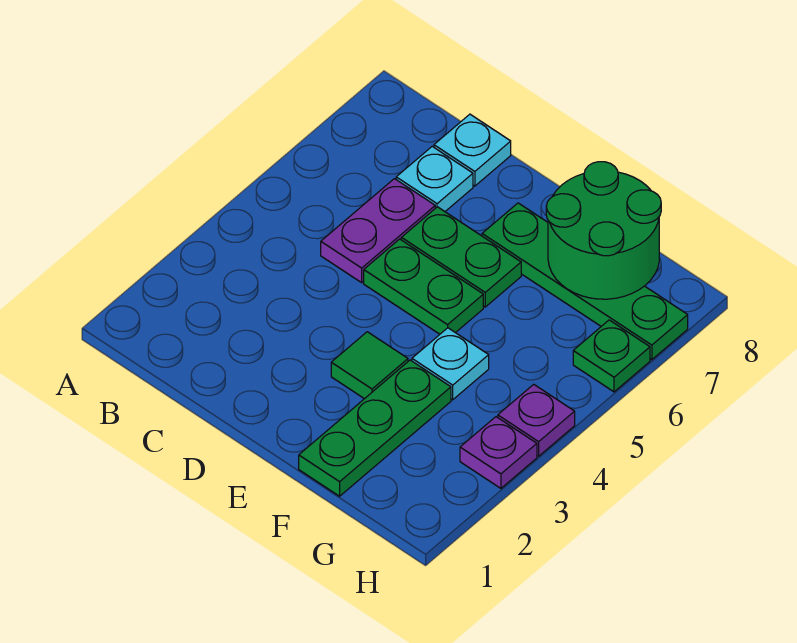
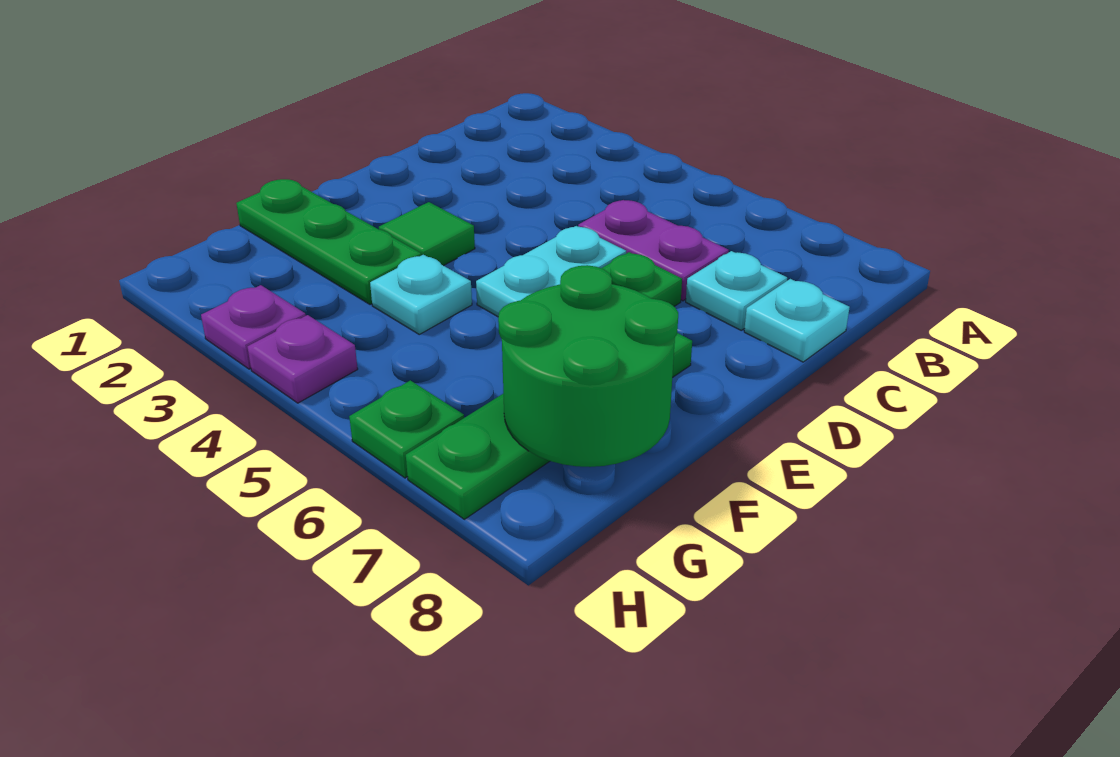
green 1x2 plate [364,239,483,334] -> cyan 1x2 plate [476,226,626,317]

